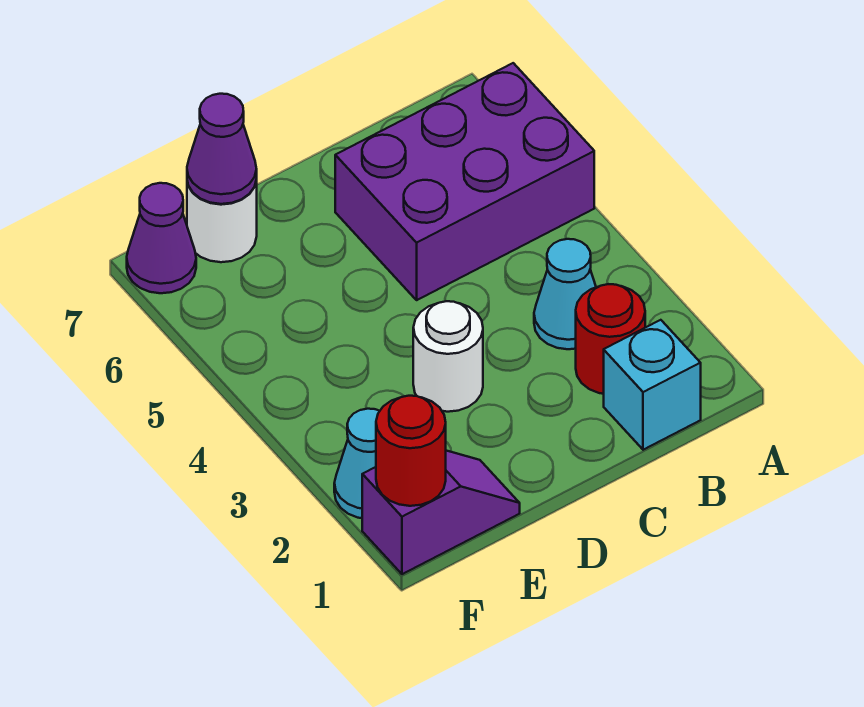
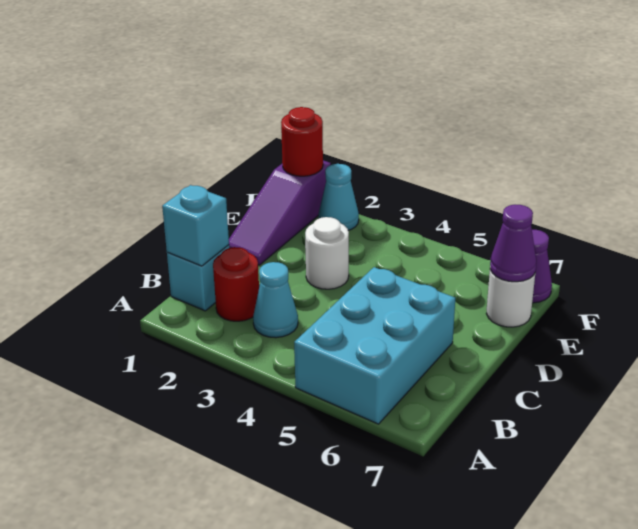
purple 2x3 brick [335,63,594,300] -> cyan 2x3 brick [294,267,455,424]
none -> cyan 1x1 brick [162,185,229,266]
purple 1x2 slope [362,451,520,574] -> purple 1x3 slope [229,160,331,265]

